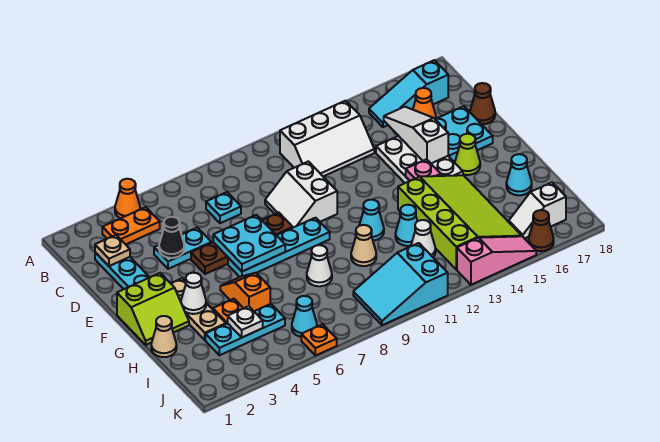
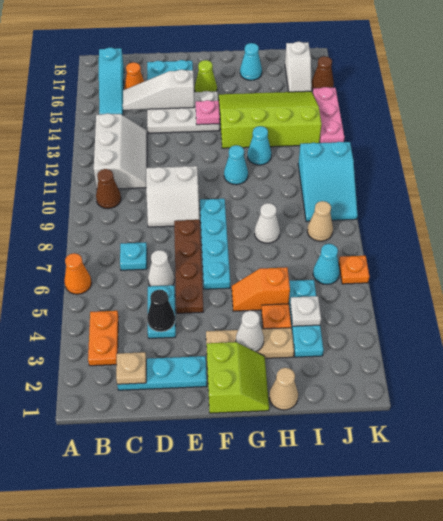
orange 1x1 cone [115,179,140,218] -> orange 1x1 cone moved to [64,253,91,294]
brown 1x1 cone [470,83,495,124] -> brown 1x1 cone moved to [96,169,121,209]
cyan 2x2 plate [213,215,285,272] -> none
tan 1x1 cone [351,225,376,266] -> tan 1x1 cone moved to [307,201,333,241]
white 1x1 cone [411,220,436,257] -> white 1x1 cone moved to [148,250,174,286]
pink 1x3 slope [457,236,536,285] -> pink 1x3 plate [313,87,344,143]

